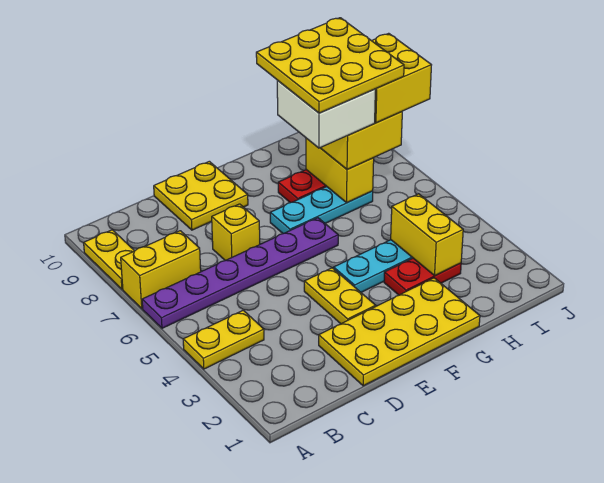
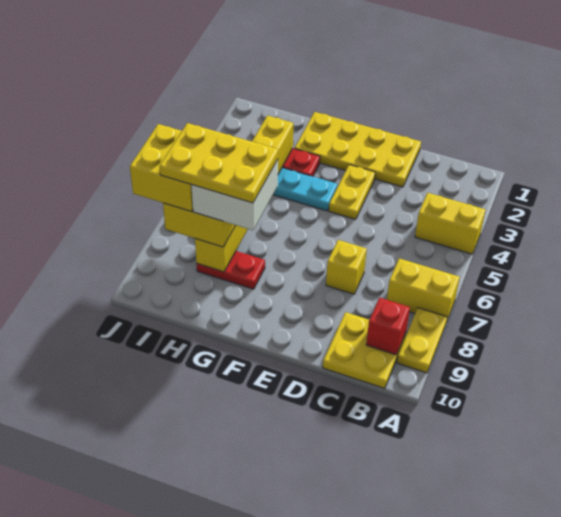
yellow 1x2 plate [183,310,264,369] -> yellow 1x2 brick [415,193,485,254]
purple 1x6 plate [142,218,338,328] -> none
none -> red 1x1 brick [366,298,410,355]
yellow 2x2 plate [154,161,248,230] -> yellow 2x2 plate moved to [323,312,406,389]
cyan 1x3 plate [270,187,373,234] -> none
yellow 3x3 plate [256,18,404,113] -> yellow 2x3 plate [160,123,278,203]

